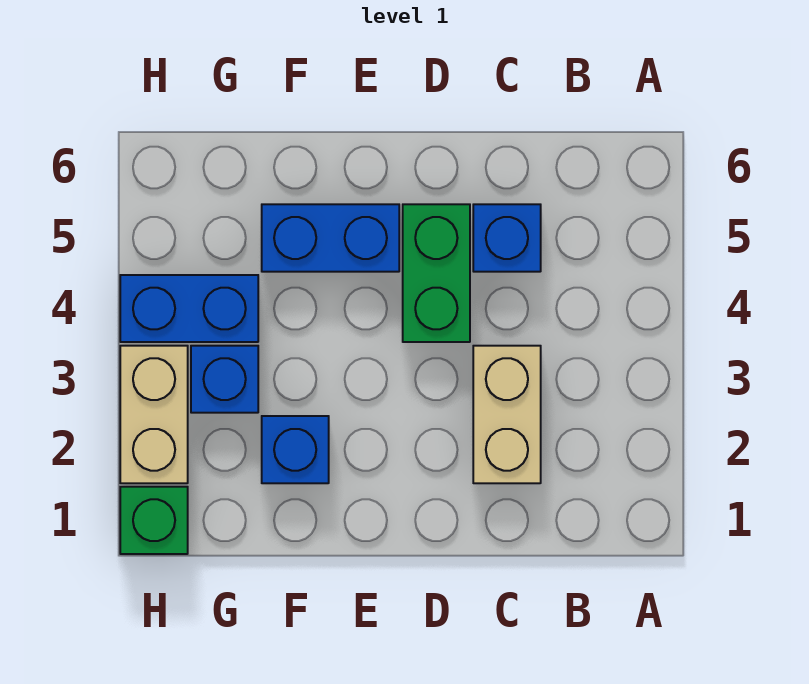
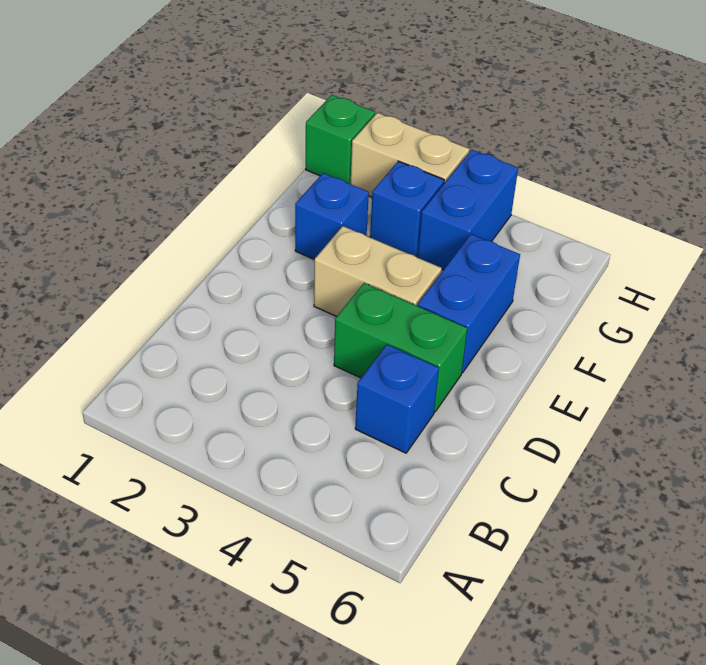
tan 1x2 brick [473,346,541,483] -> tan 1x2 brick moved to [314,226,442,317]

